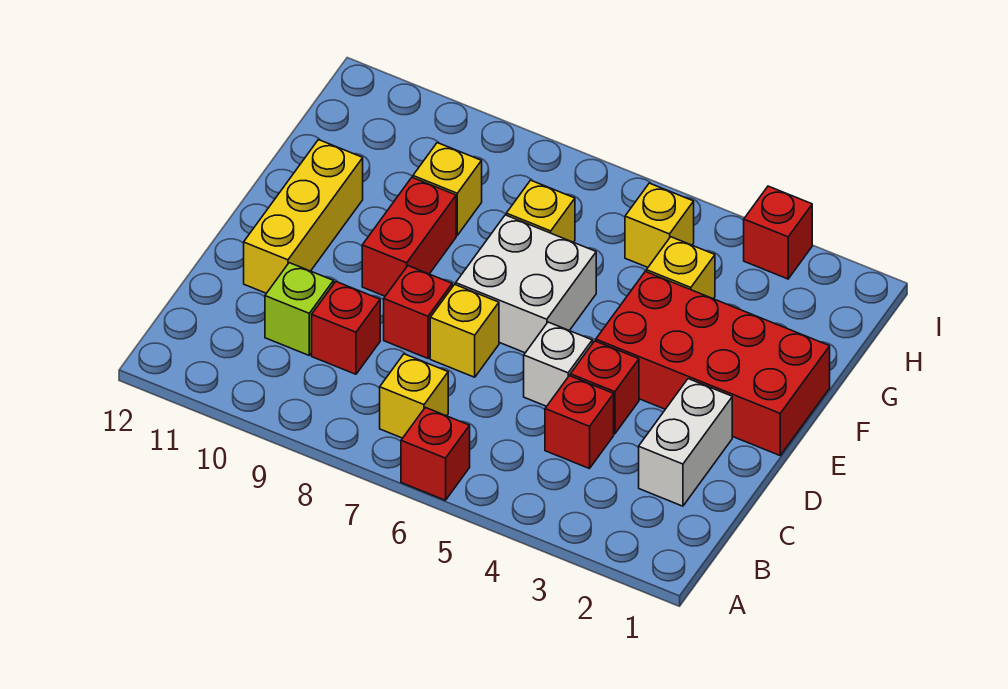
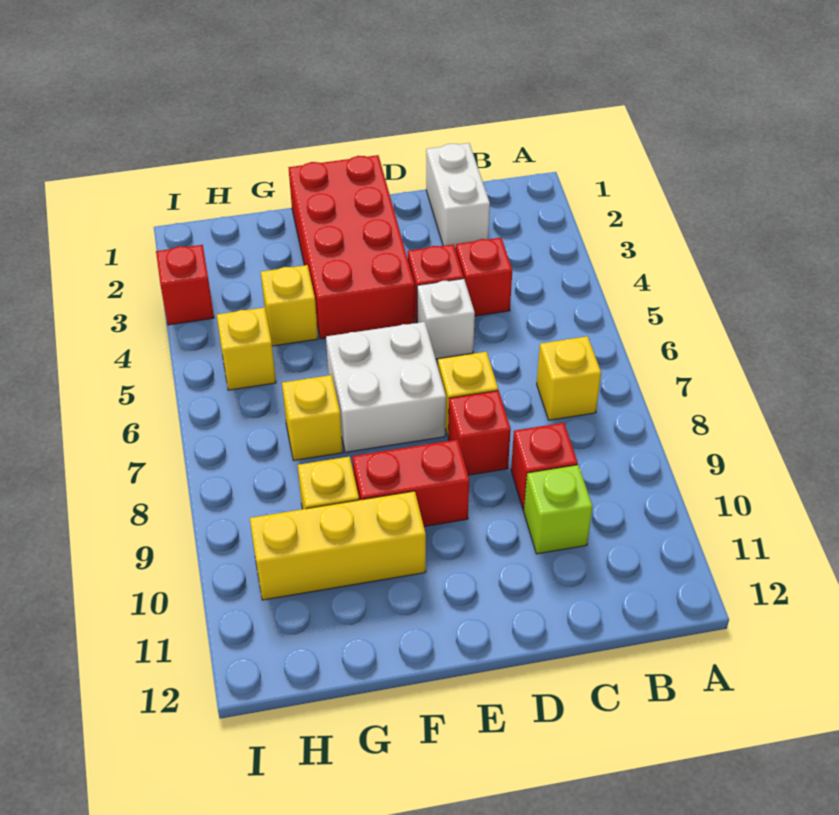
red 1x1 brick [401,407,470,500] -> none
white 1x2 brick [639,379,732,506] -> white 1x2 brick turned to [426,143,490,249]
yellow 1x3 brick [244,140,363,293] -> yellow 1x3 brick moved to [250,491,426,600]

